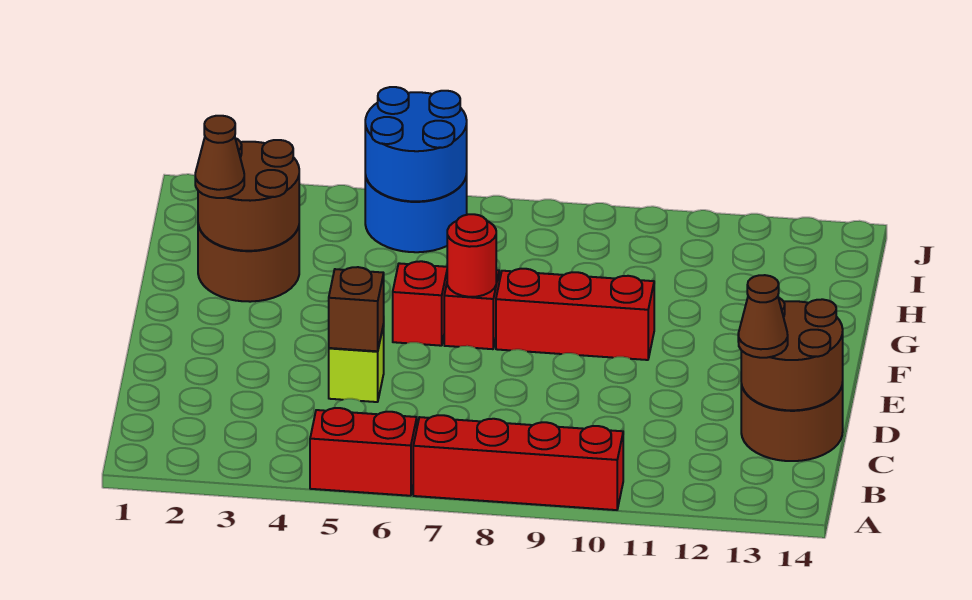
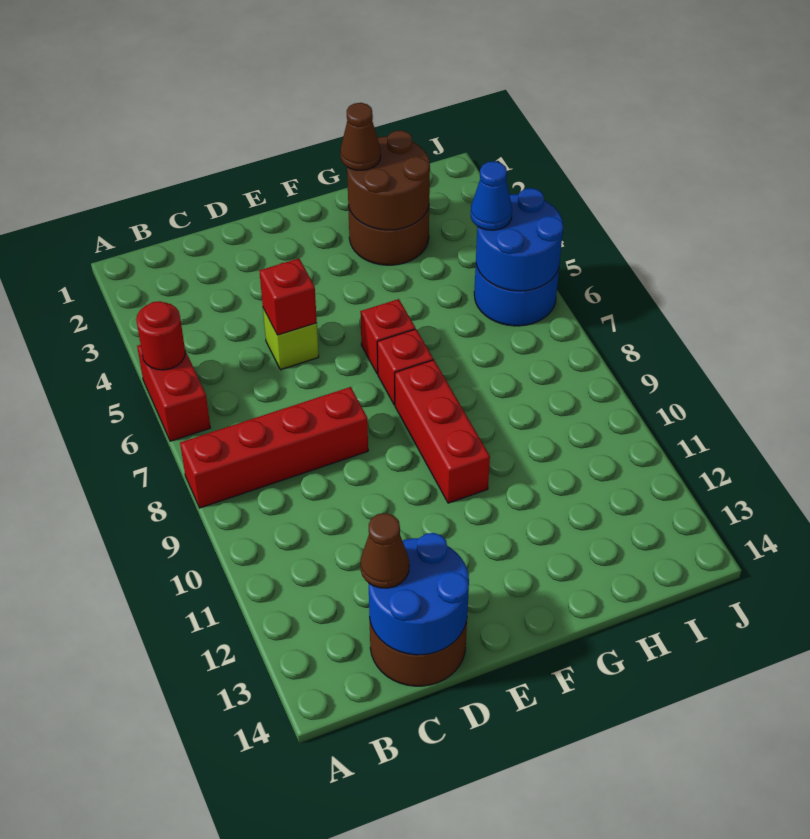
red 1x4 brick [413,415,623,510] -> red 1x4 brick turned to [180,387,368,508]
brown 2x2 round brick [741,298,843,410] -> blue 2x2 round brick [369,533,469,655]
brown 1x1 brick [329,267,384,351] -> red 1x1 brick [260,258,317,335]
red 1x1 round brick [447,214,496,297] -> red 1x1 round brick moved to [136,301,185,370]
none -> blue 1x1 cone [471,161,512,230]

